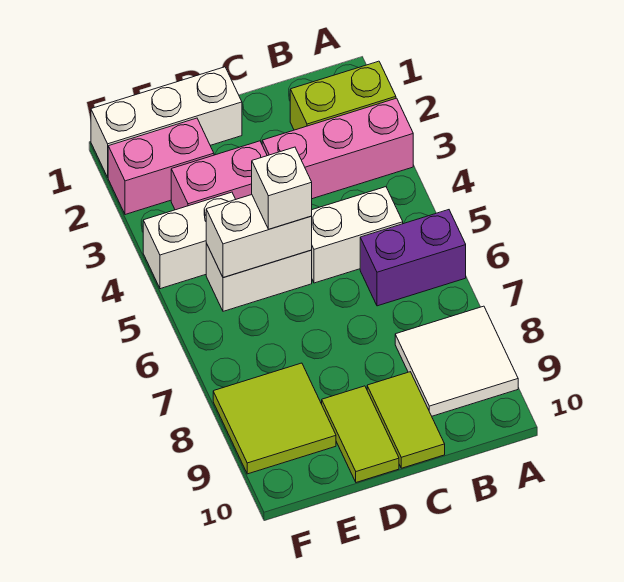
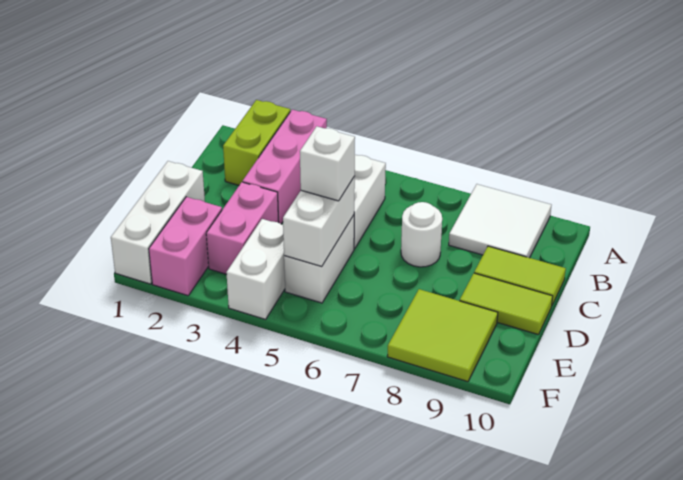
purple 1x2 brick [360,210,466,306] -> none
none -> white 1x1 round brick [401,202,442,267]

